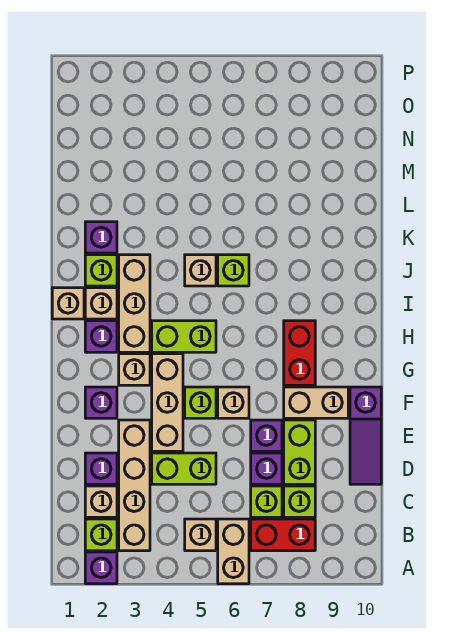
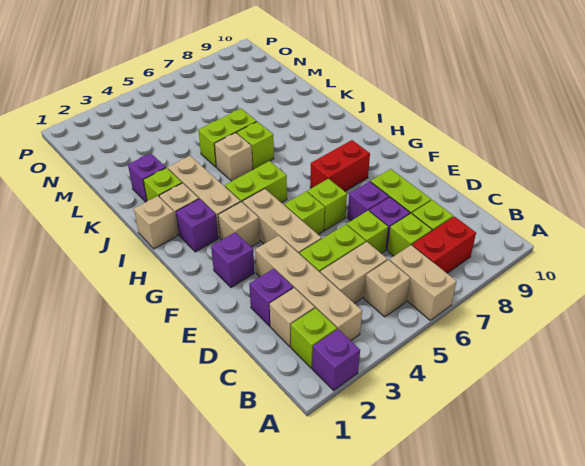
none -> lime 1x1 brick [347,210,388,254]
purple 1x3 slope [350,387,381,484] -> none
tan 1x1 brick [218,387,249,418] -> lime 1x1 brick [307,178,347,230]
tan 1x2 brick [284,387,348,418] -> tan 1x2 brick moved to [320,242,387,303]
red 1x2 brick [284,321,315,385] -> red 1x2 brick turned to [310,140,370,191]
none -> lime 1x2 brick [198,109,257,167]

